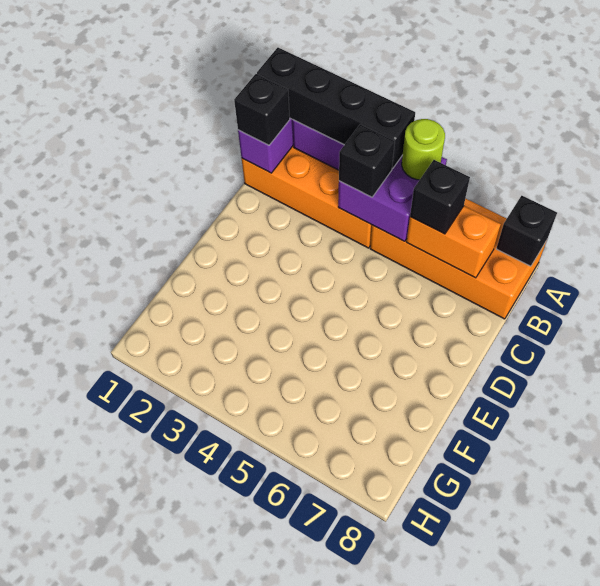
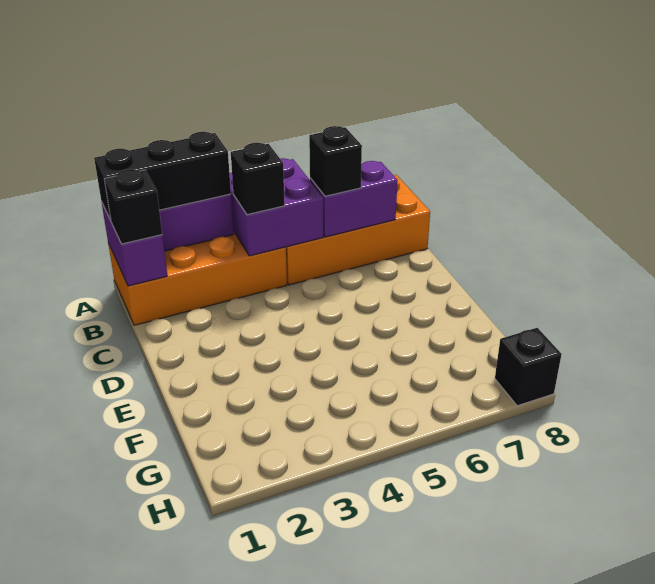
black 1x4 brick [257,48,415,169] -> black 1x3 brick [94,132,231,221]
lime 1x1 round brick [402,119,445,180] -> none
black 1x1 brick [496,196,557,266] -> black 1x1 brick moved to [495,328,562,406]
orange 1x2 brick [407,206,501,278] -> purple 1x2 brick [310,161,398,237]

